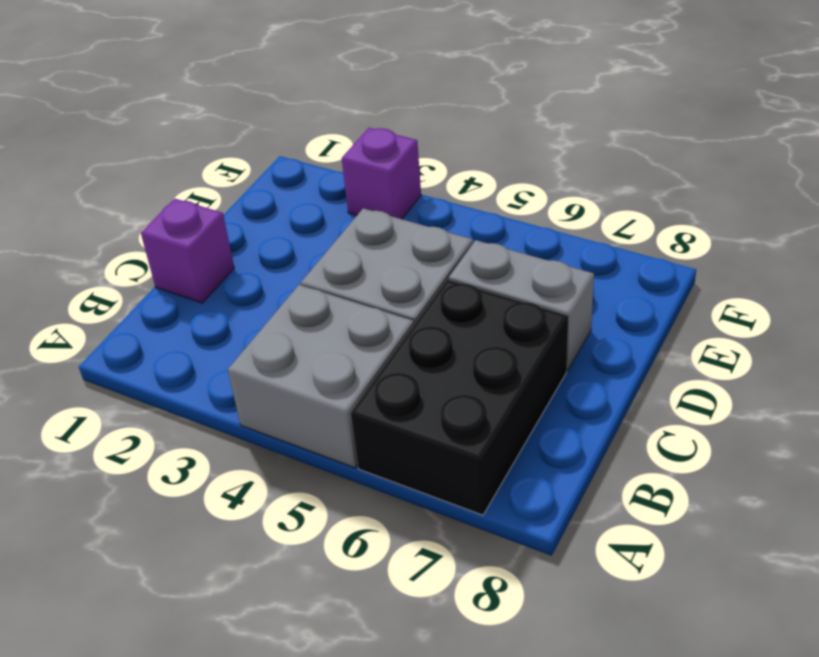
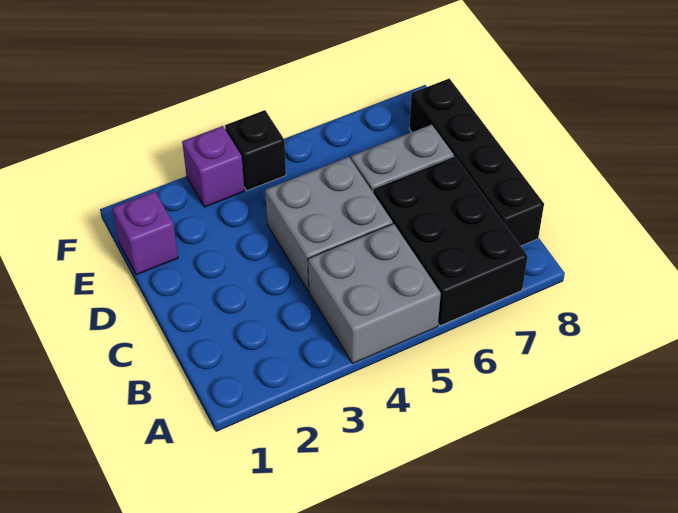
none -> black 1x4 brick [409,78,544,246]
purple 1x1 brick [141,199,234,303] -> purple 1x1 brick moved to [113,191,178,275]
none -> black 1x1 brick [225,110,286,191]

